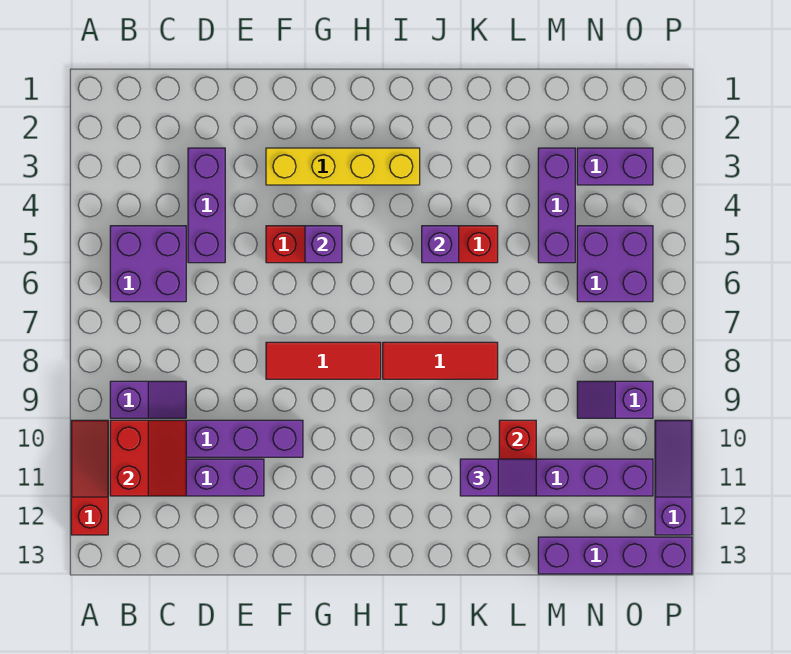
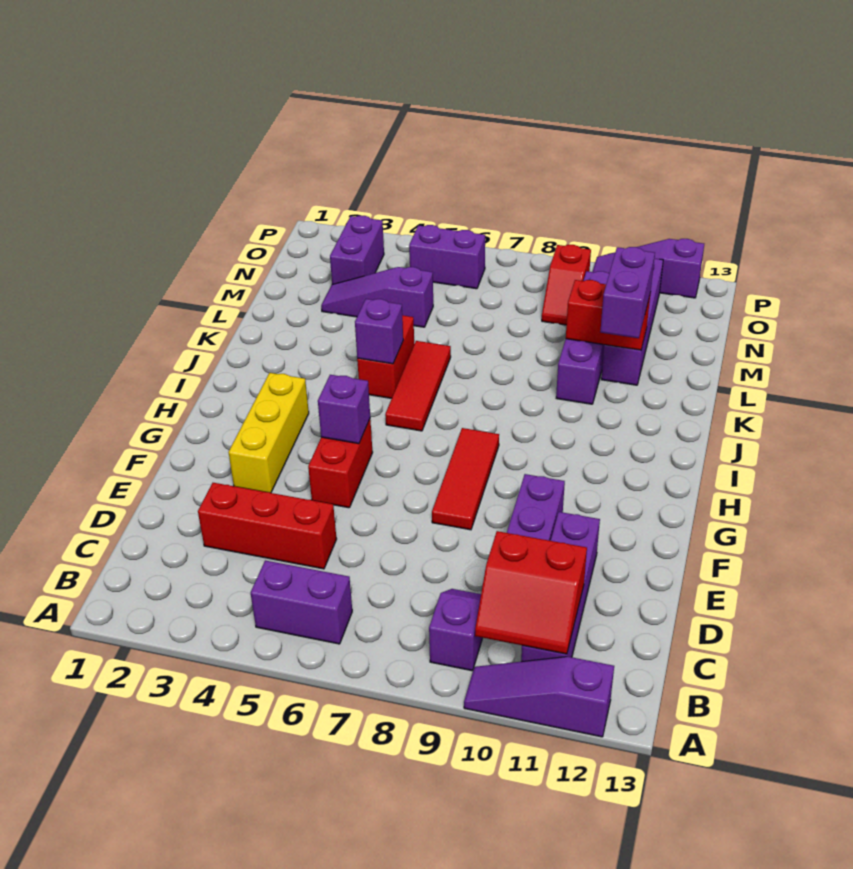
red 1x3 slope [71,420,108,535] -> purple 1x3 slope [464,657,614,737]
purple 2x2 brick [110,226,186,302] -> purple 1x2 brick [251,560,352,644]
red 2x2 slope [110,420,186,496] -> red 2x2 slope turned to [475,531,587,654]
purple 1x3 brick [188,148,225,263] -> red 1x3 brick [198,483,336,569]
yellow 1x4 brick [266,148,420,185] -> yellow 1x3 brick [228,373,309,493]
red 1x3 tile [383,342,498,379] -> red 1x3 tile moved to [385,341,451,431]
purple 1x2 slope [460,459,536,496] -> purple 1x2 brick [600,247,655,338]
purple 1x3 brick [538,148,575,263] -> purple 1x3 slope [321,267,433,327]
purple 1x4 brick [538,537,692,574] -> purple 1x4 brick moved to [556,271,609,404]
purple 2x2 brick [577,226,653,302] -> purple 1x2 brick [409,225,485,289]
purple 1x2 slope [577,381,653,418] -> red 1x2 slope [542,245,591,325]

